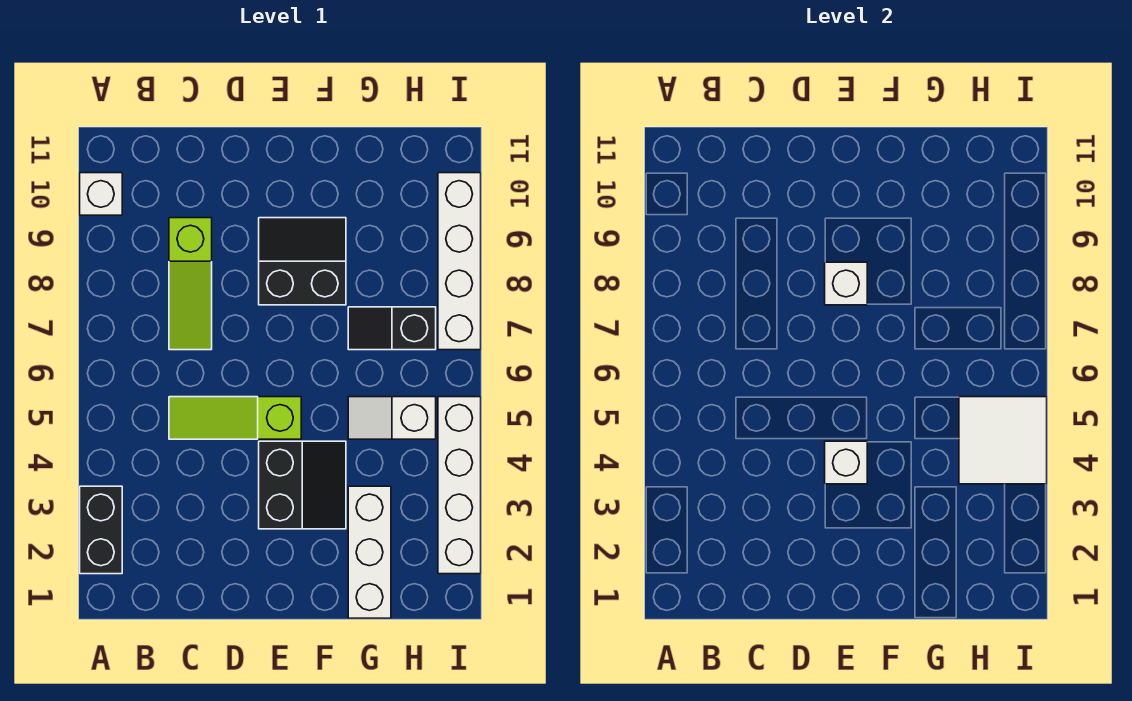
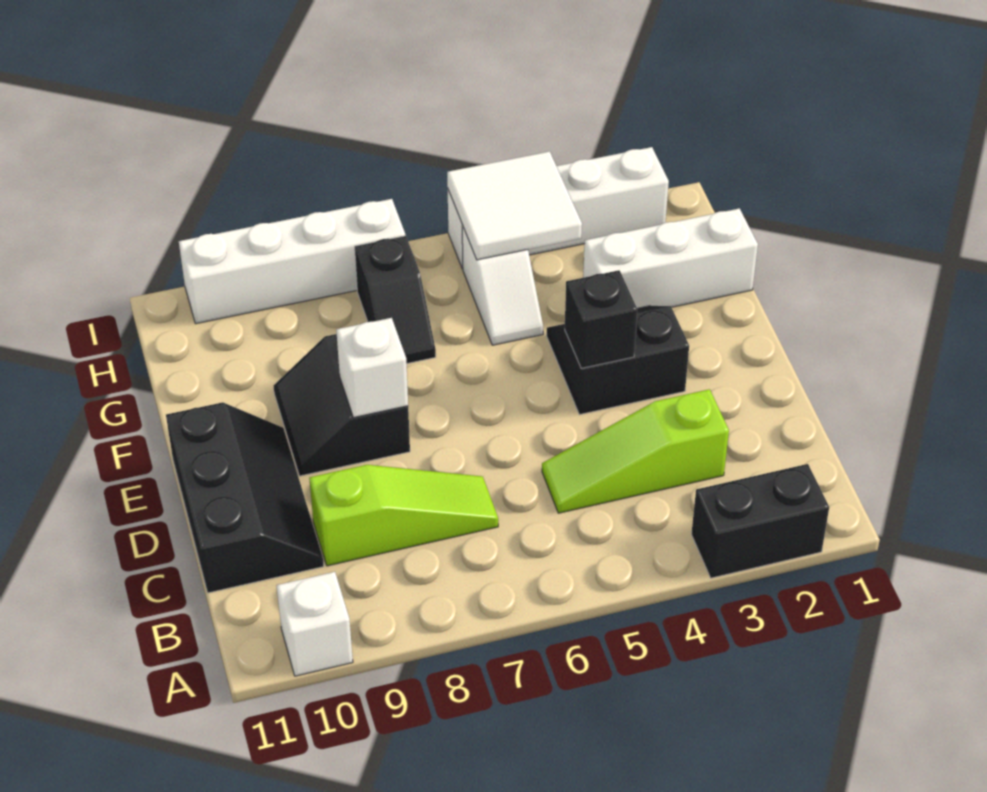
lime 1x3 slope [169,397,301,439] -> lime 1x3 slope turned to [542,389,729,513]
none -> black 2x3 slope [166,402,324,593]
white 1x1 brick [825,441,867,484] -> black 1x1 brick [565,270,637,368]

